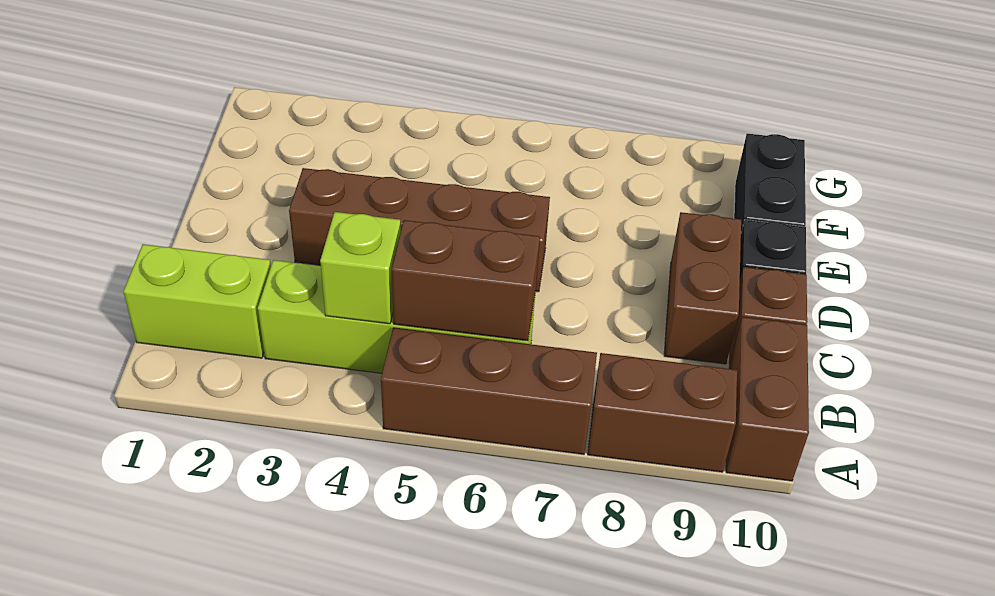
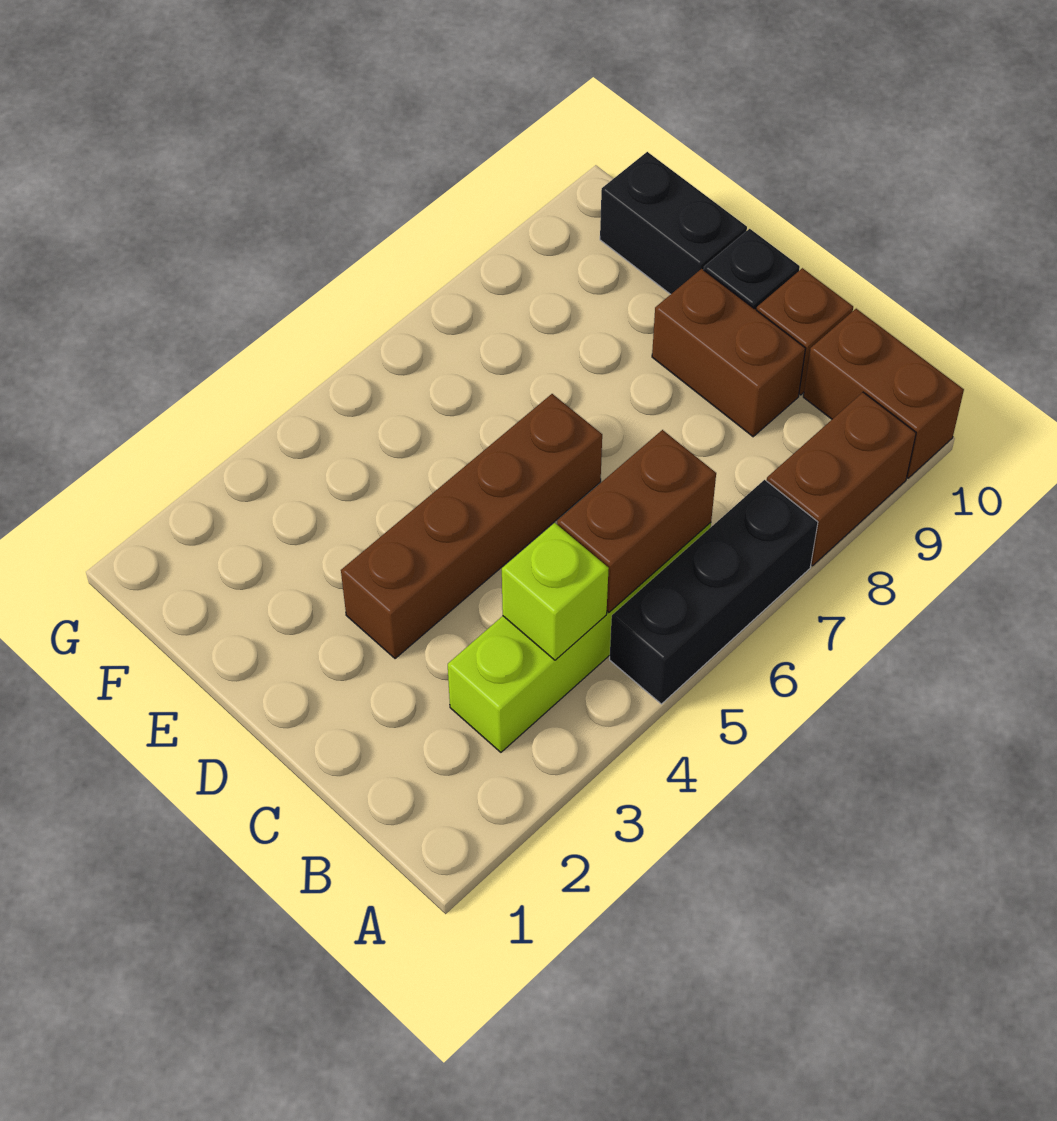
brown 1x3 brick [381,327,597,454] -> black 1x3 brick [610,480,818,704]
lime 1x2 brick [123,244,271,358] -> none

